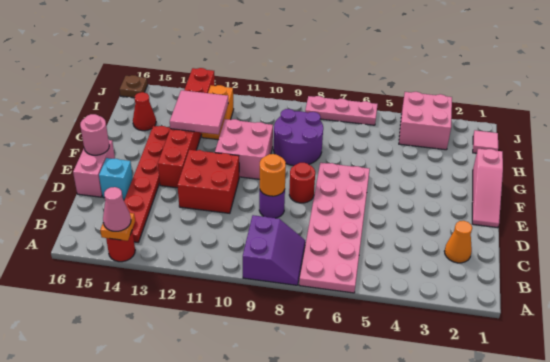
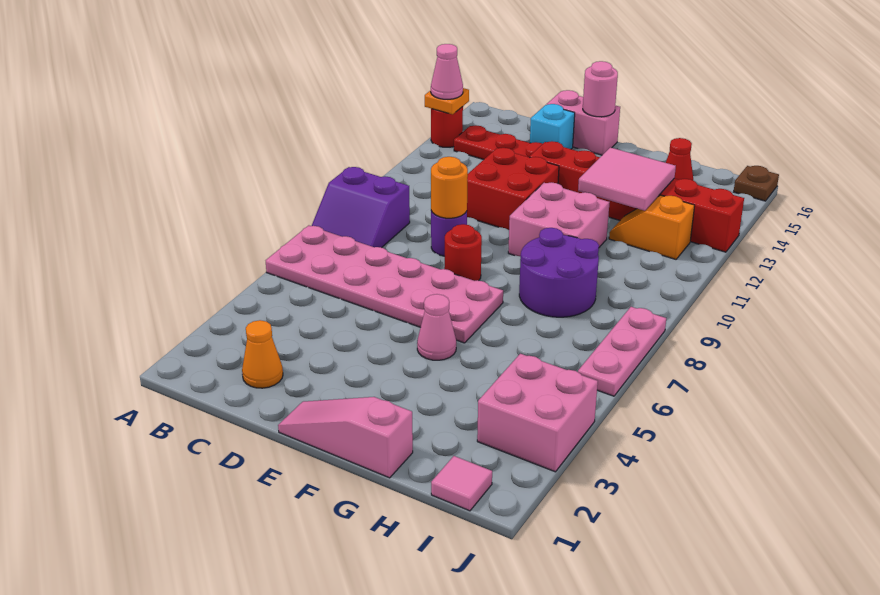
none -> pink 1x1 cone [417,294,456,360]

